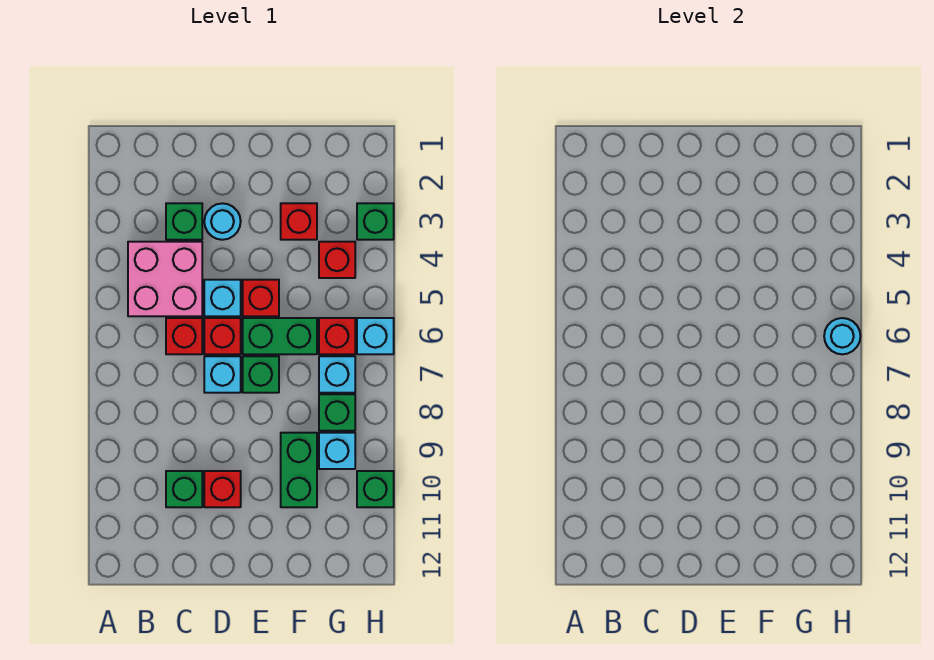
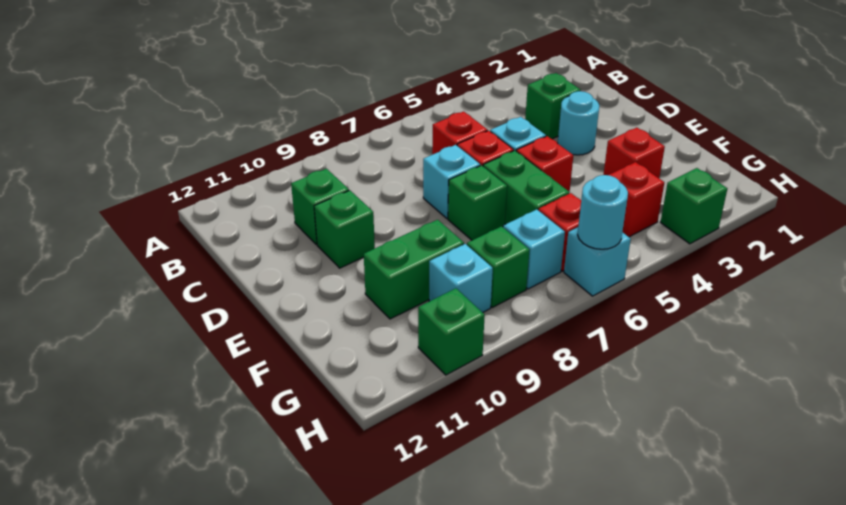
pink 2x2 brick [128,242,202,316] -> none
red 1x1 brick [204,471,241,507] -> green 1x1 brick [314,190,375,268]

